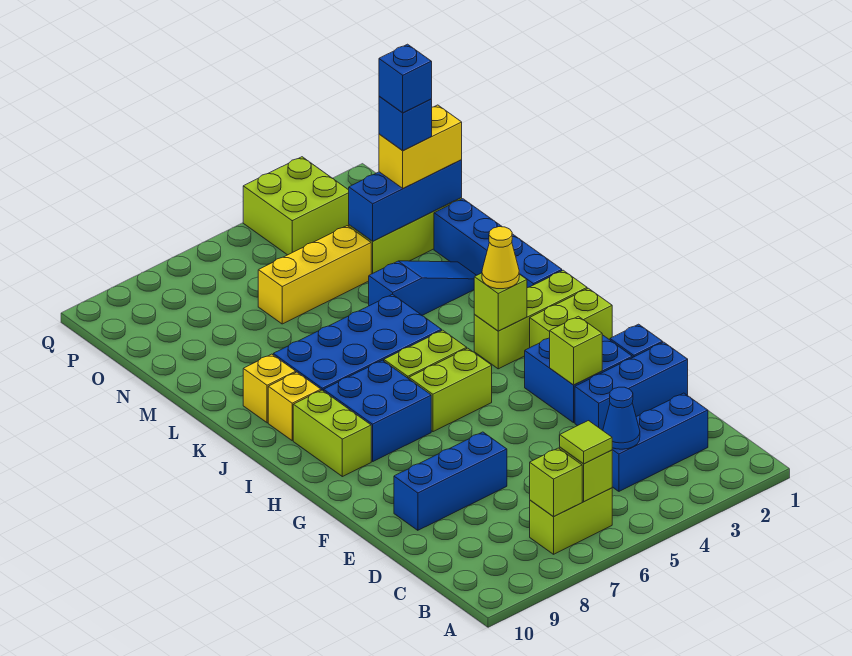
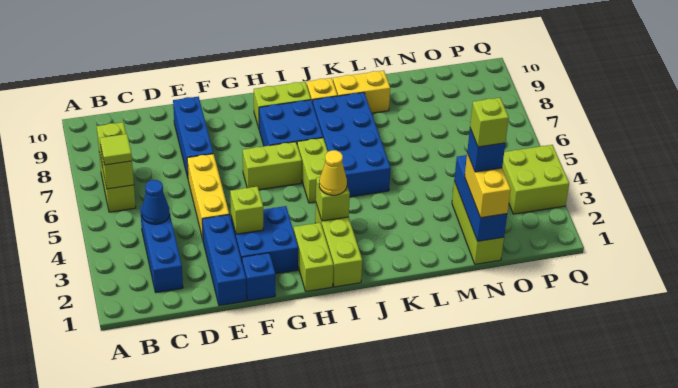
lime 1x2 brick [409,348,492,432] -> lime 1x2 brick turned to [243,142,302,190]
blue 1x4 brick [434,199,562,288] -> none
yellow 1x1 brick [243,354,296,423] -> yellow 1x2 brick [333,71,390,113]
blue 1x3 slope [369,261,476,315] -> none
blue 1x1 brick [379,44,432,113] -> lime 1x1 brick [470,98,509,147]
yellow 1x3 brick [258,226,371,324] -> yellow 1x3 brick moved to [187,154,229,239]

